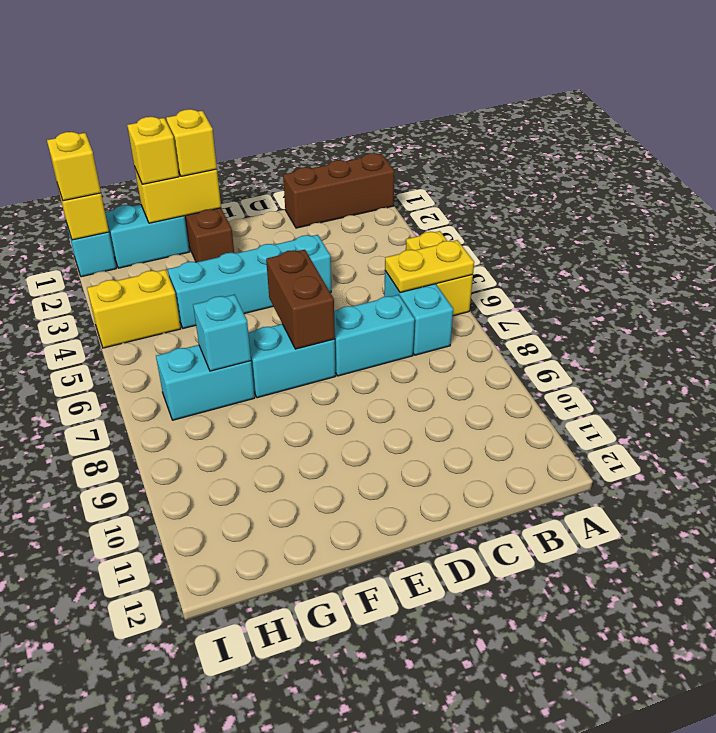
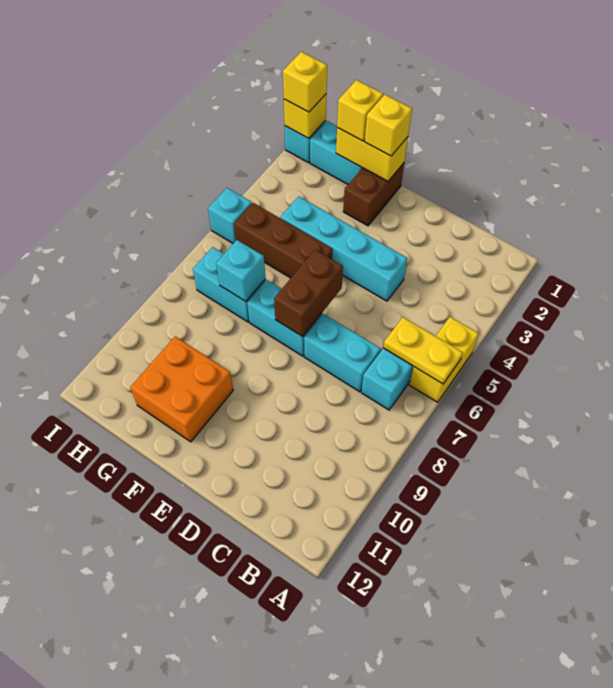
brown 1x3 brick [283,153,394,228] -> brown 1x3 brick moved to [234,203,333,278]
none -> orange 2x2 brick [130,336,233,442]
yellow 1x2 brick [87,270,181,348] -> none
none -> cyan 1x1 brick [208,188,252,243]

